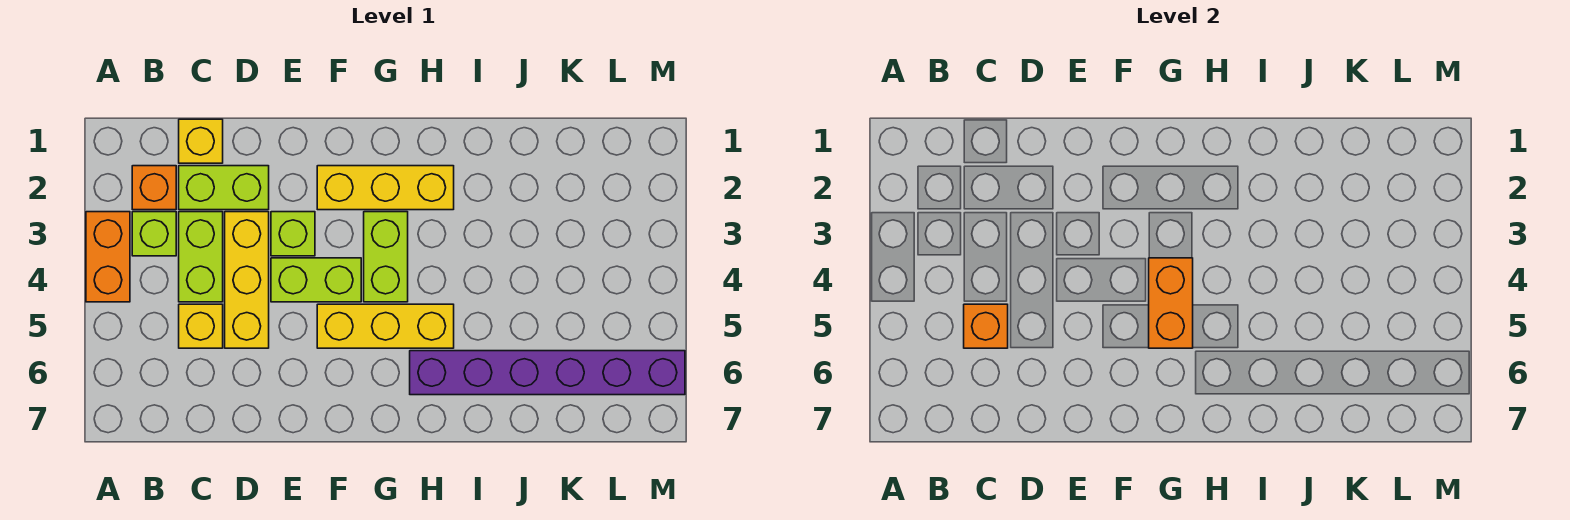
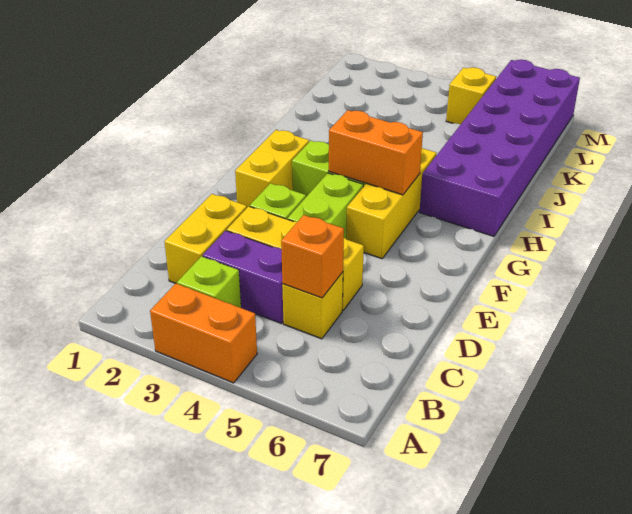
orange 1x1 brick [132,166,176,210] -> none
yellow 1x1 brick [179,119,223,163] -> yellow 1x1 brick moved to [446,67,496,124]
lime 1x2 brick [179,166,269,210] -> yellow 1x2 brick [164,194,247,284]
lime 1x2 brick [179,212,223,302] -> purple 1x2 brick [203,231,283,324]
yellow 1x3 brick [317,166,454,210] -> yellow 1x2 brick [235,130,309,207]
purple 1x6 brick [410,351,685,395] -> purple 2x6 brick [419,60,580,236]

